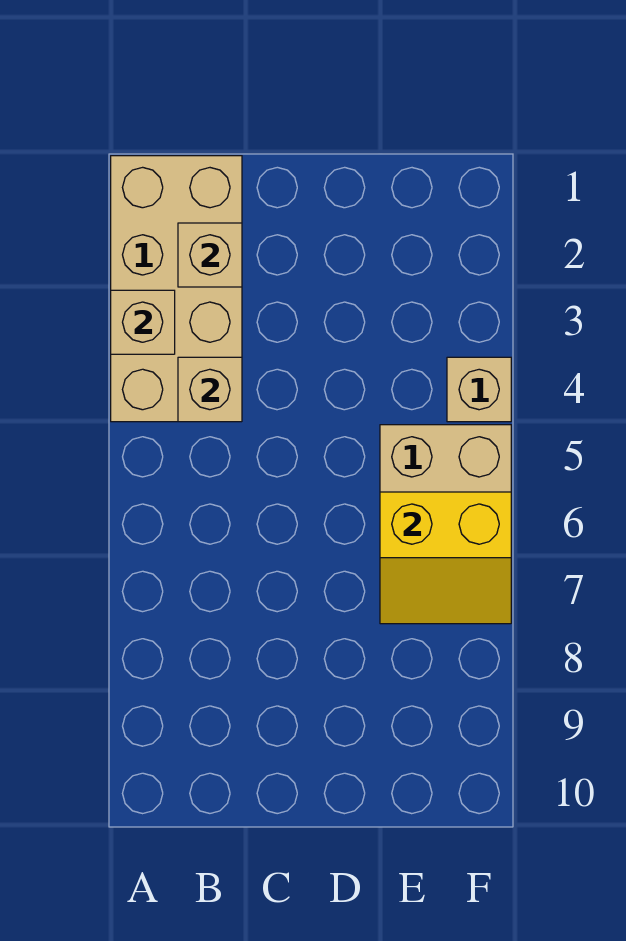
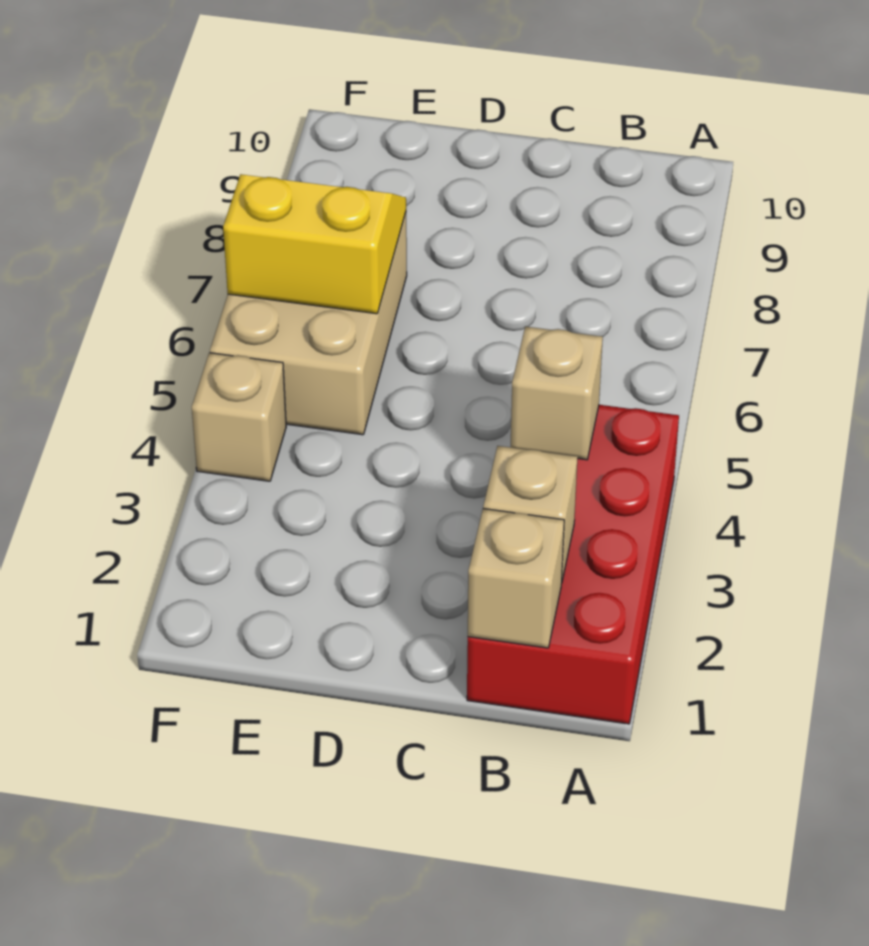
tan 2x4 brick [111,156,242,422] -> red 2x4 brick [467,405,679,724]
tan 1x1 brick [111,290,175,354] -> tan 1x1 brick moved to [468,509,564,648]

